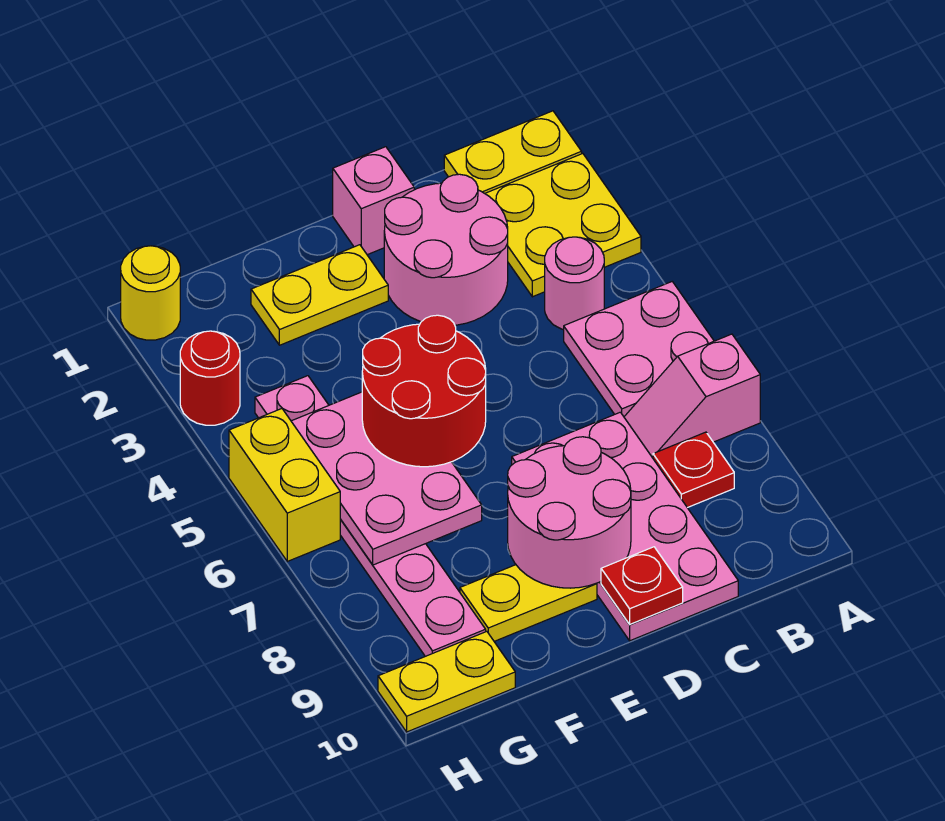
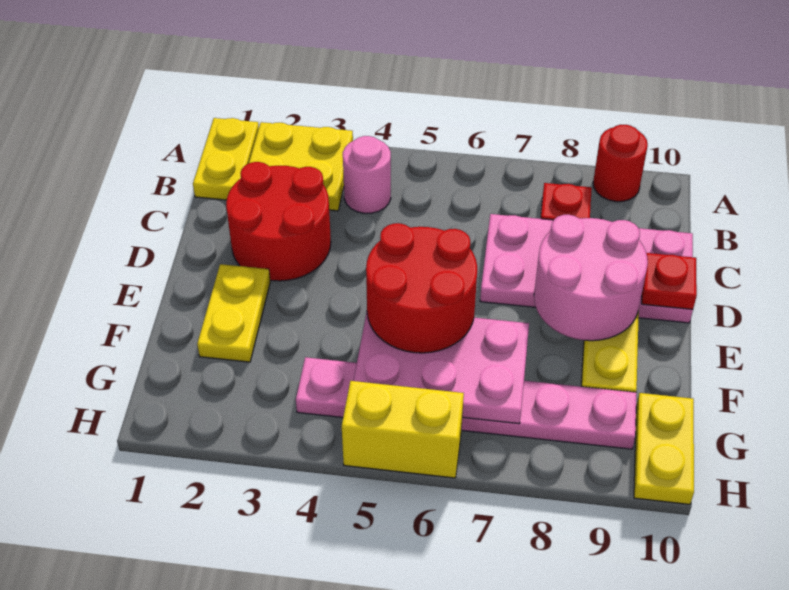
pink 2x2 plate [564,282,714,416] -> none
pink 1x2 slope [624,334,760,458] -> none
pink 2x2 round brick [384,174,508,325] -> red 2x2 round brick [226,162,331,281]
pink 1x1 brick [333,147,414,255] -> none
yellow 1x1 round brick [121,246,180,340] -> none
red 1x1 round brick [180,331,240,425] -> red 1x1 round brick moved to [593,125,648,202]

